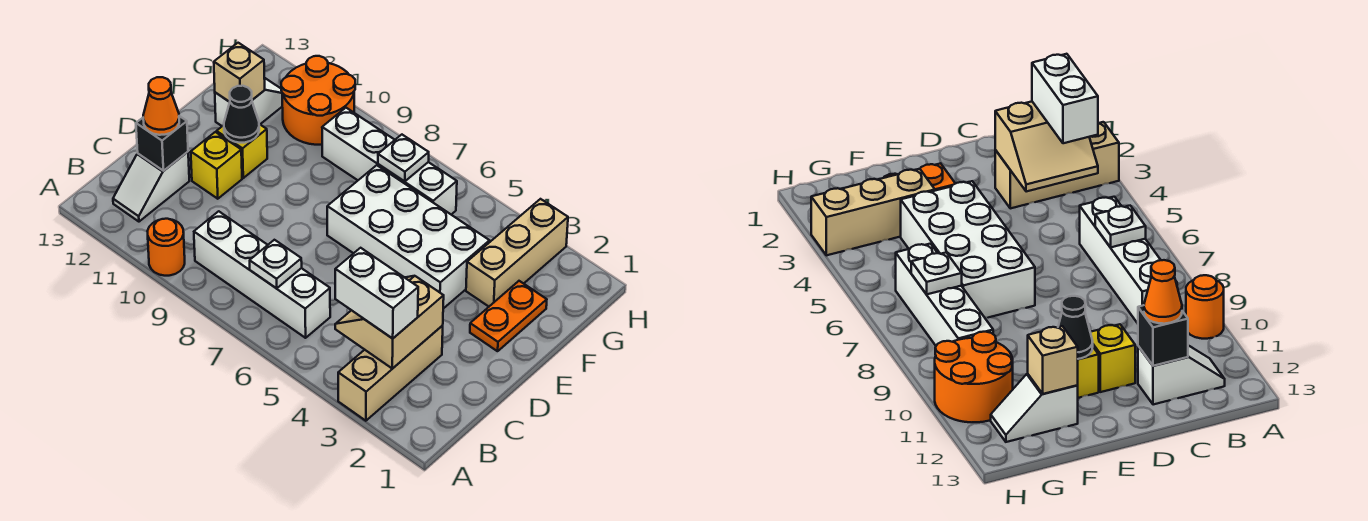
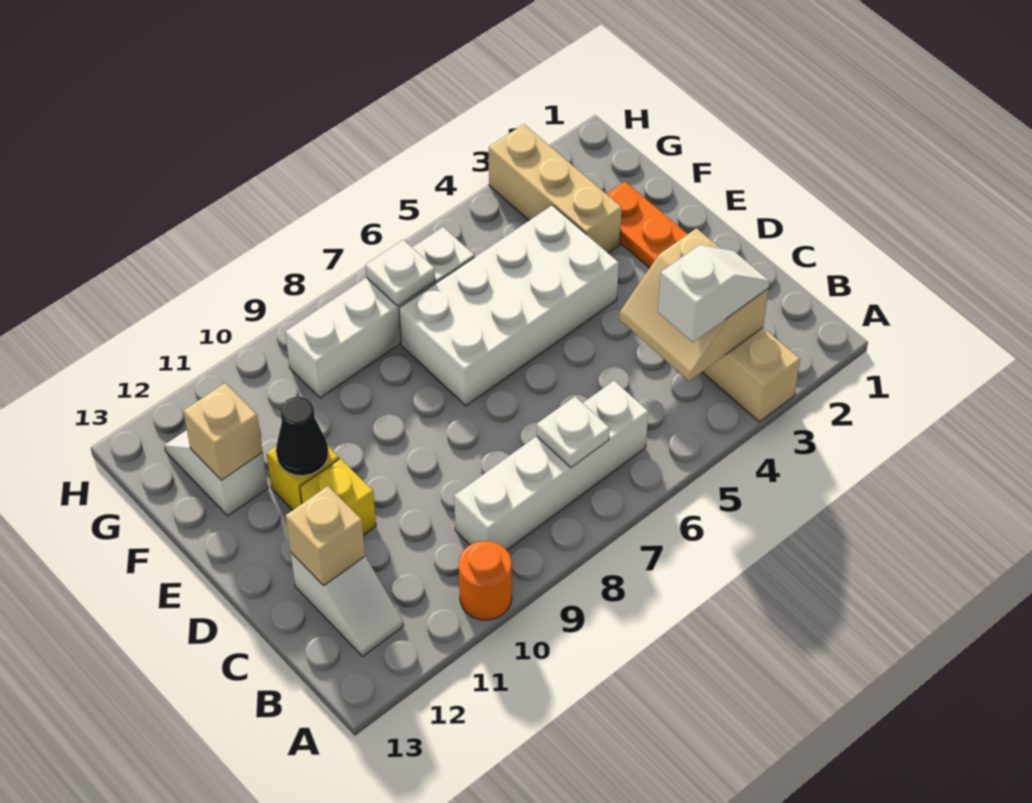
white 1x2 brick [335,248,418,339] -> white 1x2 slope [658,245,769,342]
black 1x1 brick [136,116,188,171] -> tan 1x1 brick [286,486,365,586]
orange 1x1 cone [143,77,179,135] -> none
orange 2x2 round brick [281,56,355,145] -> none

